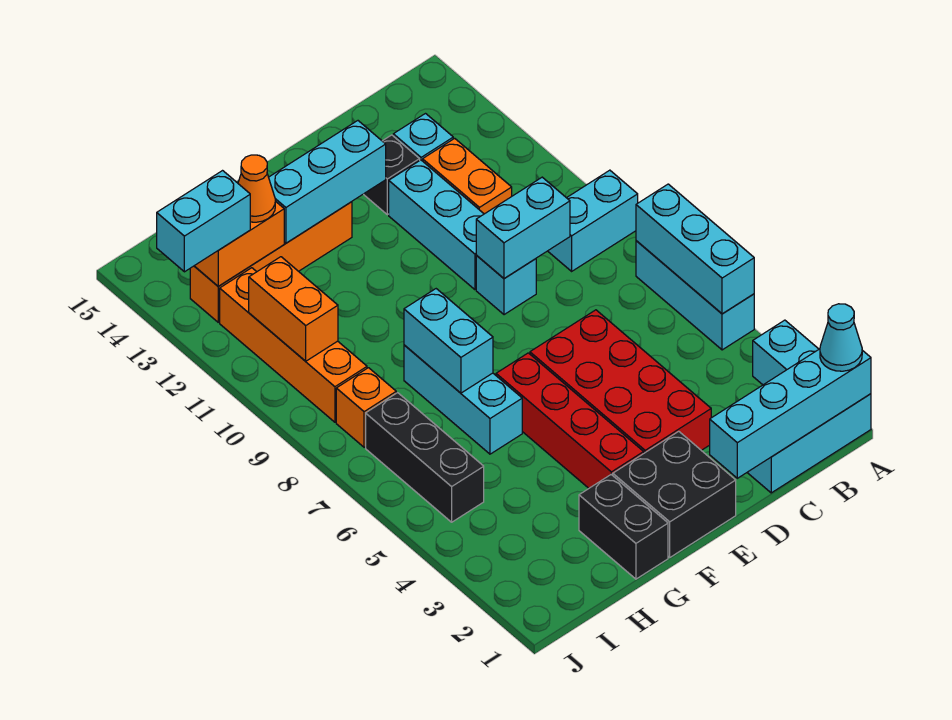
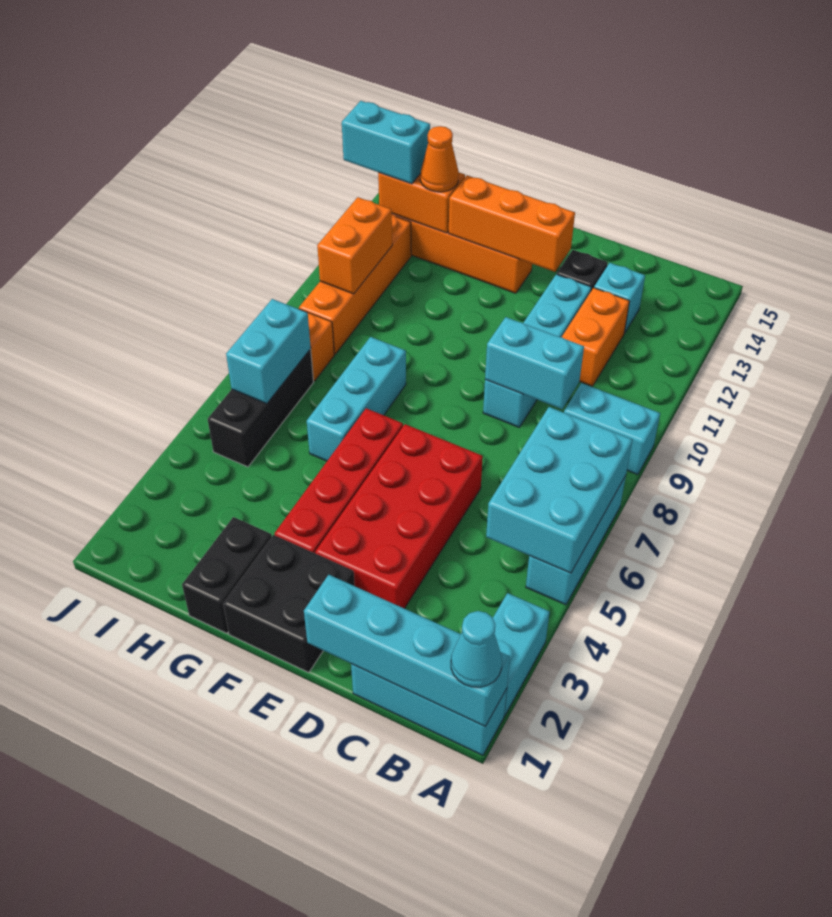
cyan 1x3 brick [636,184,754,314] -> cyan 2x3 brick [486,407,633,573]
cyan 1x3 brick [269,121,386,243] -> orange 1x3 brick [449,175,575,272]
cyan 1x2 brick [404,289,493,393] -> cyan 1x2 brick moved to [226,299,311,404]

